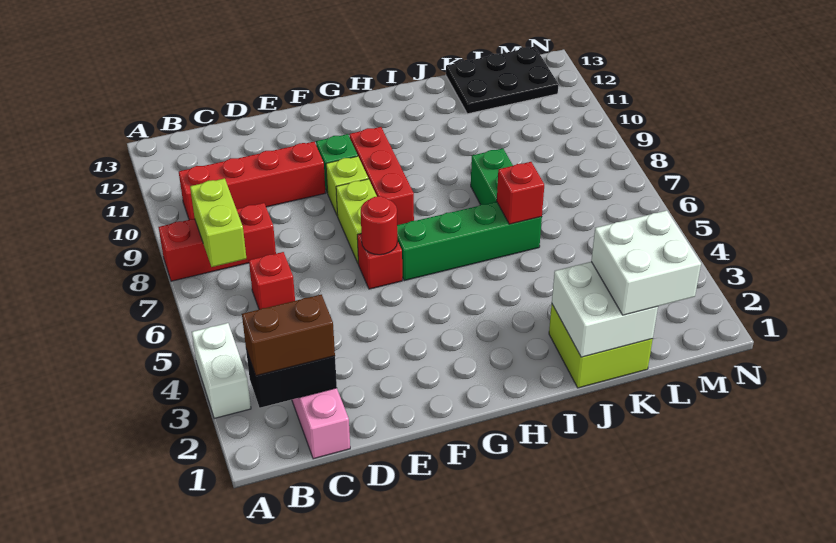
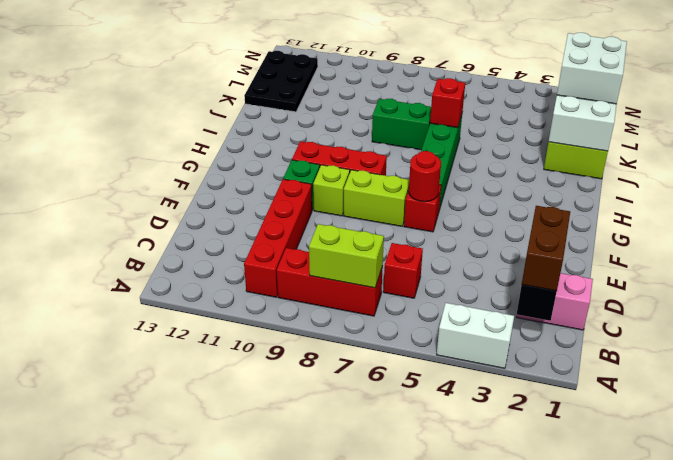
red 1x3 brick [158,203,276,281] -> red 1x3 brick turned to [277,248,383,316]

